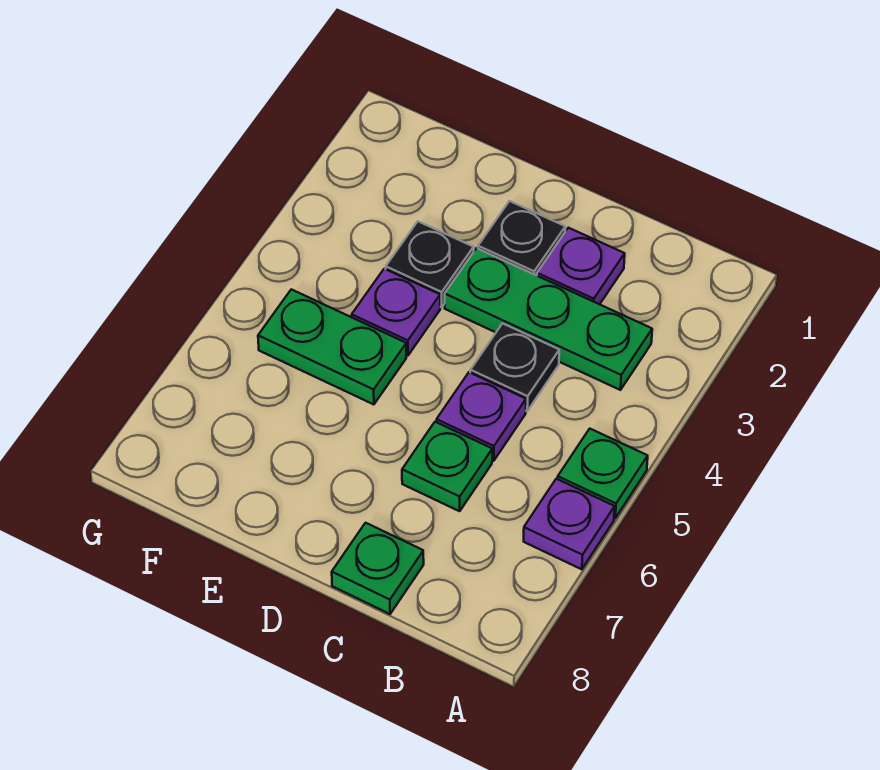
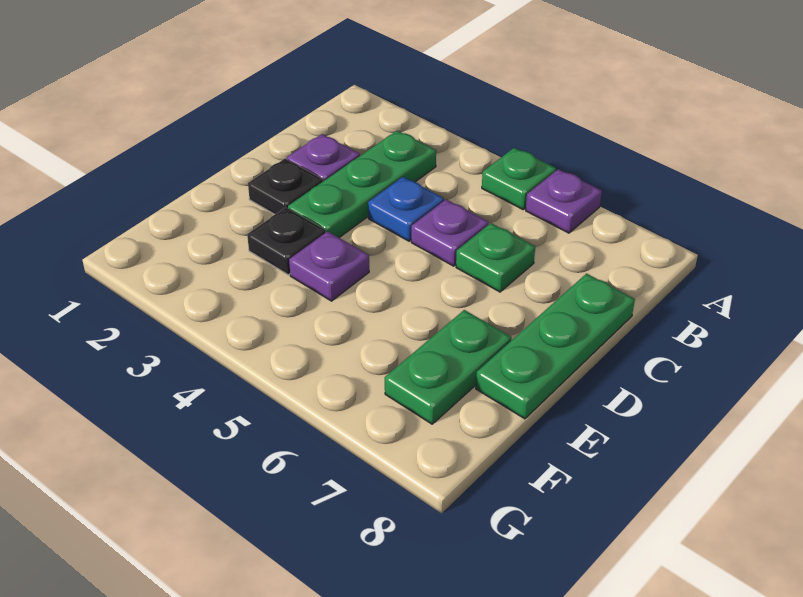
black 1x1 plate [470,323,559,411] -> blue 1x1 plate [368,177,444,241]
green 1x1 plate [332,523,424,614] -> green 1x3 plate [476,274,635,419]
green 1x2 plate [258,289,406,405] -> green 1x2 plate moved to [385,310,512,424]

